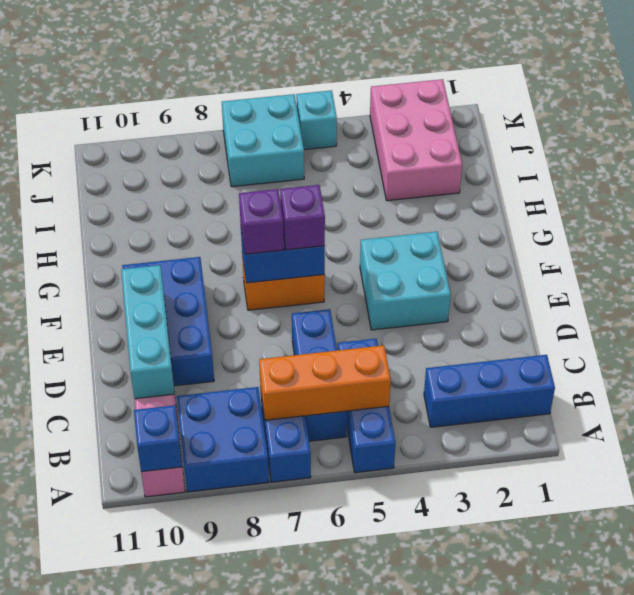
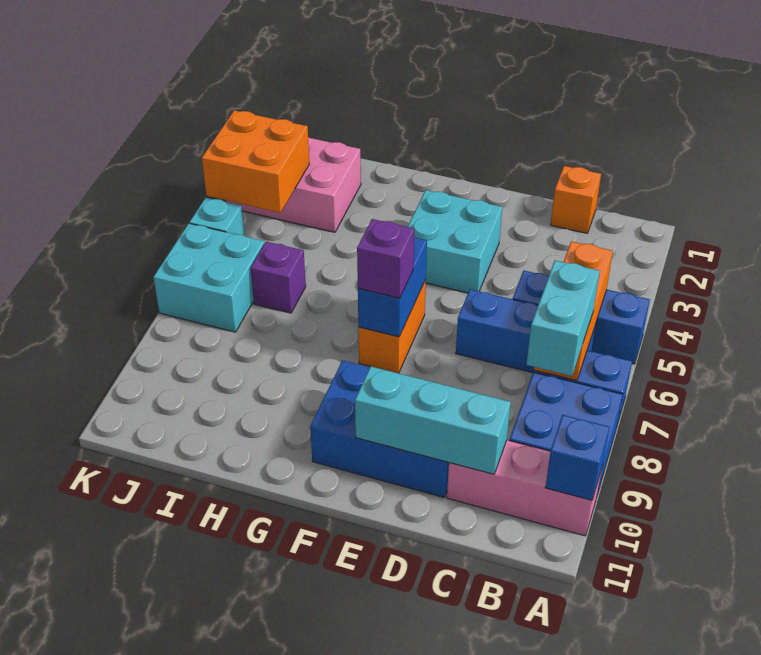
blue 1x3 brick [424,355,555,427] -> none
none -> cyan 1x2 brick [527,261,600,376]
none -> orange 1x1 brick [551,166,601,233]
purple 1x1 brick [280,185,325,250] -> purple 1x1 brick moved to [251,242,306,313]
none -> orange 2x2 brick [202,111,309,213]

